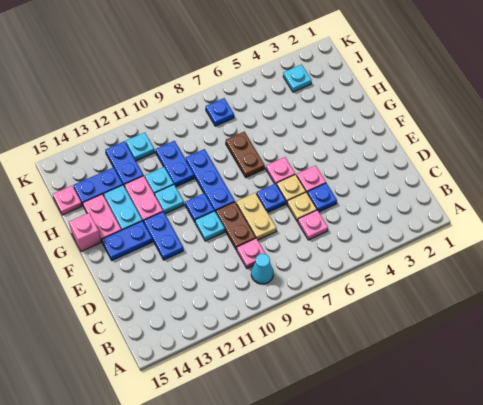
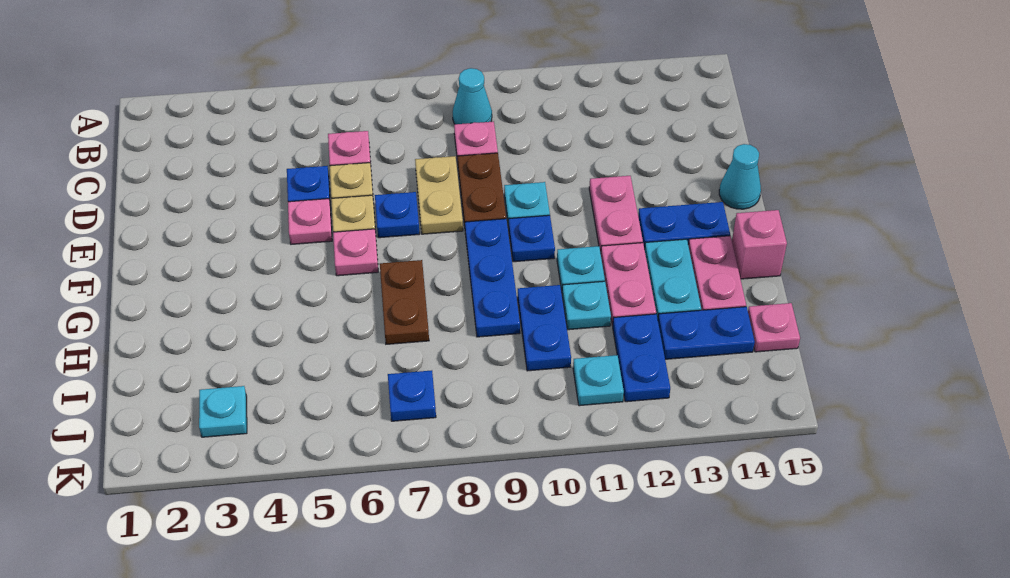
blue 1x2 plate [144,212,183,260] -> pink 1x2 plate [589,176,643,253]
none -> cyan 1x1 cone [719,144,761,209]

